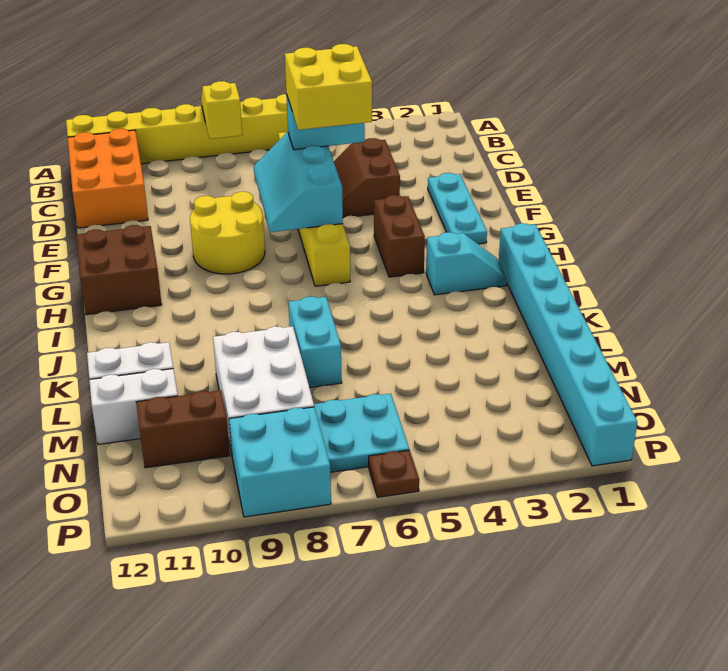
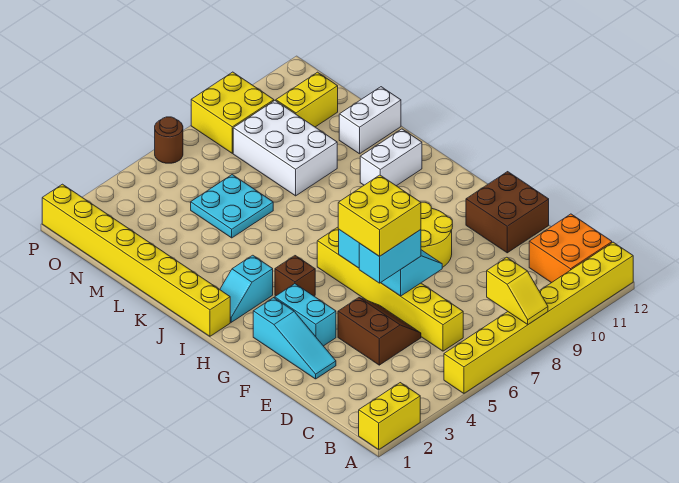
none -> yellow 1x2 brick [359,383,420,449]
orange 2x3 brick [68,129,148,228] -> orange 2x2 brick [529,214,612,283]
cyan 1x3 plate [428,173,487,244] -> cyan 1x3 slope [253,298,336,379]
brown 1x2 brick [374,195,425,277] -> brown 1x1 brick [275,256,315,296]
brown 2x2 brick [76,225,162,315] -> brown 2x2 brick moved to [466,172,549,253]
cyan 1x8 brick [499,223,637,466] -> yellow 1x8 brick [42,184,230,336]
cyan 1x2 brick [288,297,342,388] -> cyan 1x2 brick moved to [275,284,336,346]
white 1x2 brick [89,369,178,444] -> white 1x2 brick moved to [360,129,422,186]
cyan 2x2 plate [314,394,409,472] -> cyan 2x2 plate moved to [191,175,273,238]
brown 1x2 brick [136,390,230,468] -> yellow 1x2 brick [276,72,338,127]
cyan 2x2 brick [229,407,331,517] -> yellow 2x2 brick [191,72,274,153]
brown 1x1 plate [369,450,419,497] -> brown 1x1 round brick [155,117,183,163]

